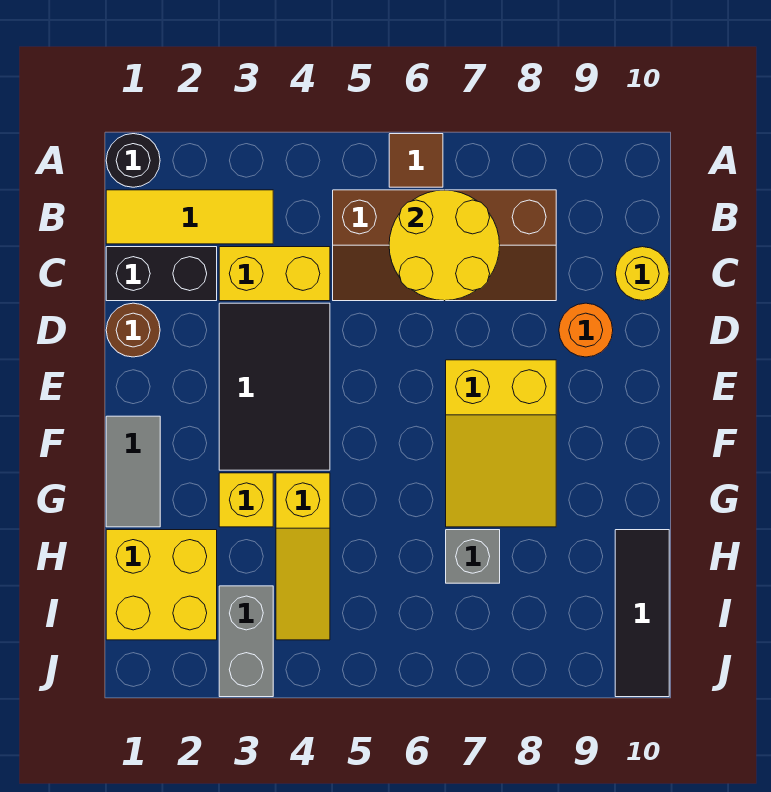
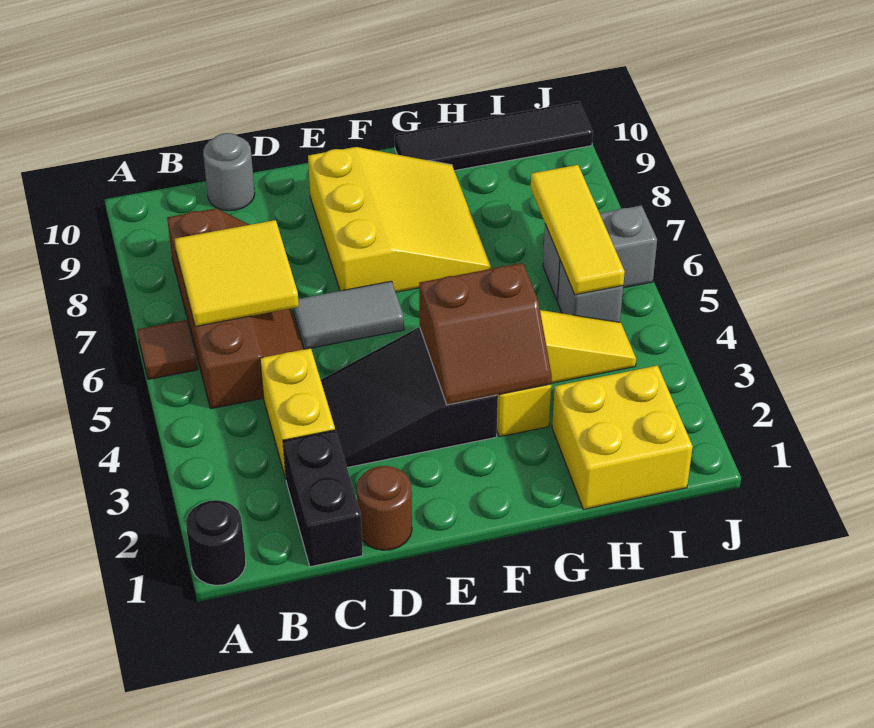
yellow 1x3 tile [106,190,273,244] -> yellow 1x3 tile moved to [531,165,625,295]
yellow 2x2 round brick [389,190,500,301] -> yellow 2x2 tile [175,220,299,326]
yellow 1x1 round brick [615,247,669,301] -> grey 1x1 round brick [203,133,255,211]
black 2x3 tile [219,303,330,470] -> black 2x3 slope [321,327,498,467]
orange 1x1 round brick [559,303,613,357] -> none
yellow 2x3 slope [446,360,556,527] -> yellow 3x3 slope [308,147,491,292]
grey 1x2 tile [106,416,160,527] -> grey 1x2 tile moved to [293,281,404,349]
none -> brown 2x2 slope [419,263,552,405]
grey 1x1 brick [446,530,500,583] -> grey 1x1 brick moved to [558,261,623,322]
black 1x3 tile [615,530,669,697] -> black 1x4 tile [395,102,593,171]
grey 1x2 brick [219,586,273,697] -> grey 1x2 brick moved to [543,205,657,301]

